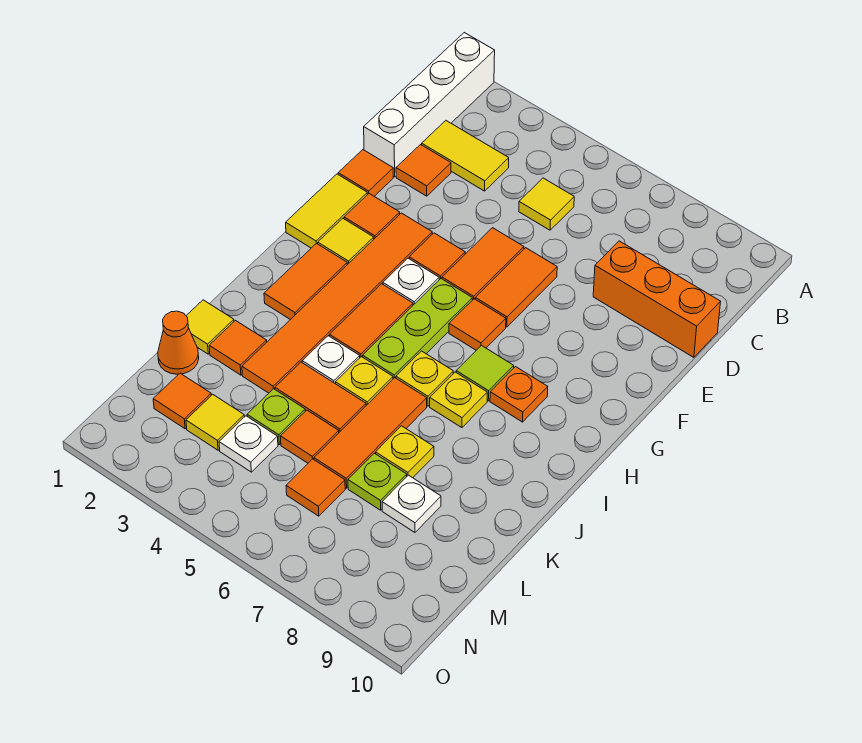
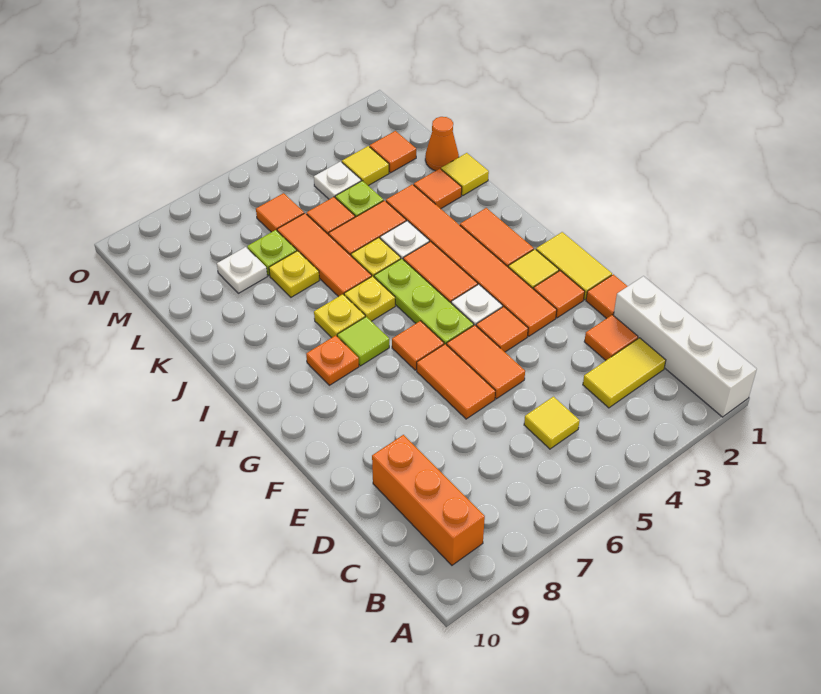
orange 1x3 brick [593,241,721,357] -> orange 1x3 brick turned to [372,435,485,565]

